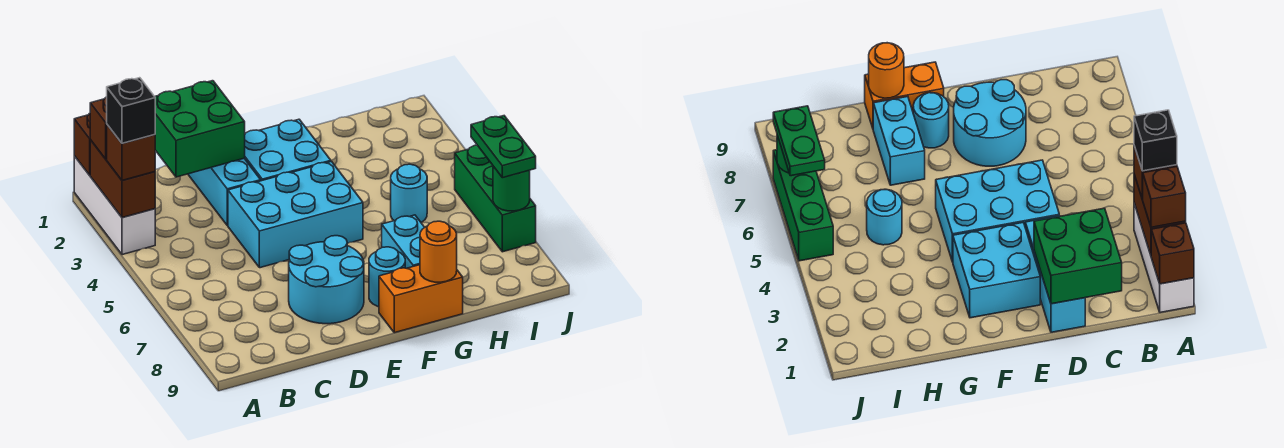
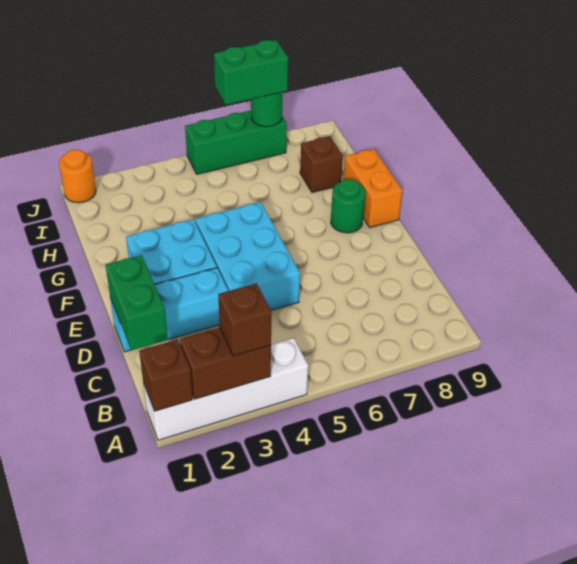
white 1x3 brick [74,156,155,255] -> white 1x4 brick [143,338,308,440]
brown 1x1 brick [90,97,107,159] -> brown 1x1 brick moved to [300,136,343,193]
black 1x1 brick [107,78,155,143] -> none
green 2x2 brick [155,81,245,177] -> green 1x2 brick [106,255,168,350]
cyan 2x2 round brick [289,236,364,324] -> none
cyan 1x1 round brick [369,247,405,307] -> green 1x1 round brick [331,179,365,233]
cyan 1x2 brick [382,215,425,268] -> none
orange 1x1 round brick [420,221,457,282] -> orange 1x1 round brick moved to [59,150,96,203]
cyan 1x1 round brick [391,164,427,222] -> none
green 1x2 plate [471,116,536,178] -> green 1x2 brick [214,40,288,105]

